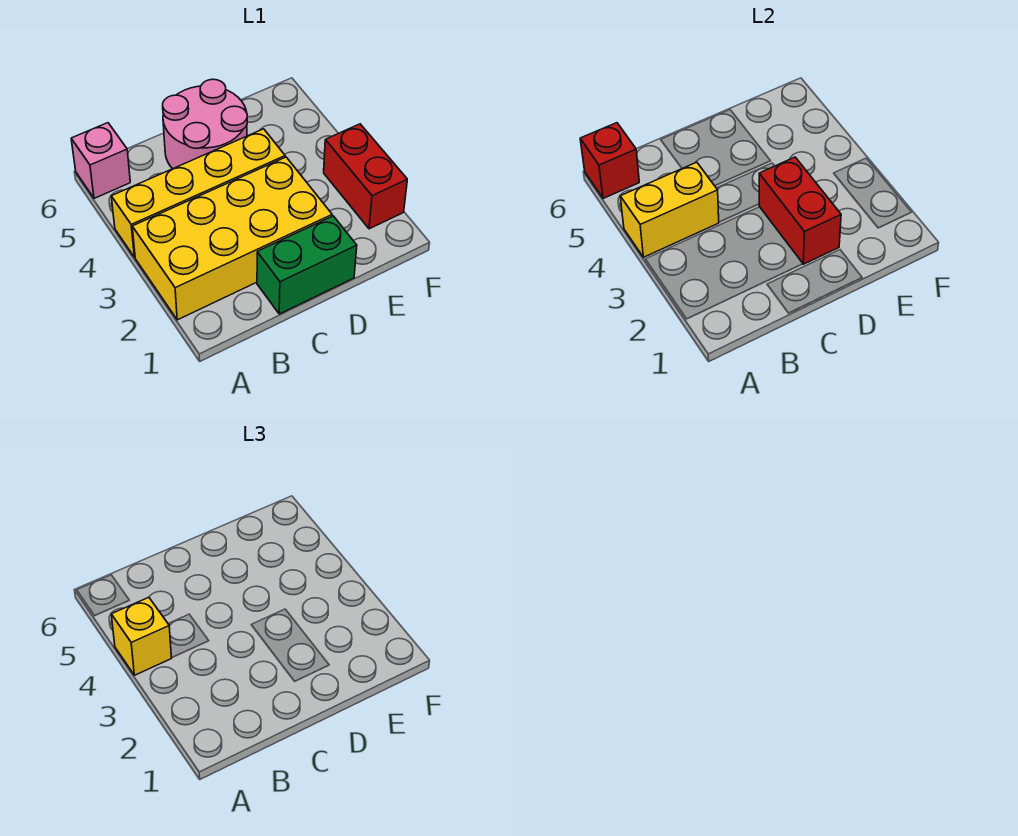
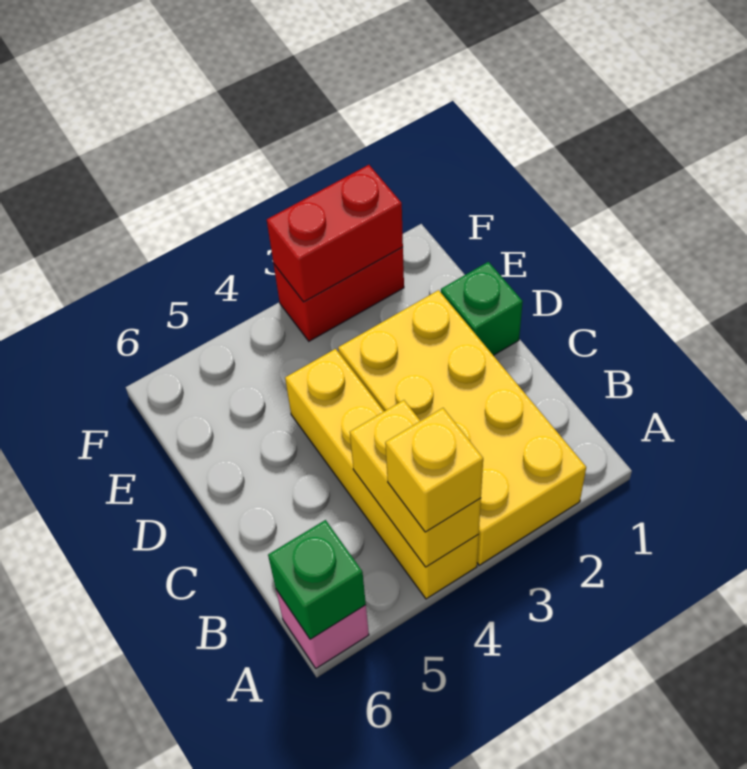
red 1x1 brick [580,123,639,198] -> green 1x1 brick [268,520,366,639]
green 1x2 brick [257,216,357,314] -> green 1x1 brick [441,262,523,355]
pink 2x2 round brick [163,79,247,169] -> none
red 1x2 brick [759,157,841,264] -> red 1x2 brick moved to [267,165,403,302]

